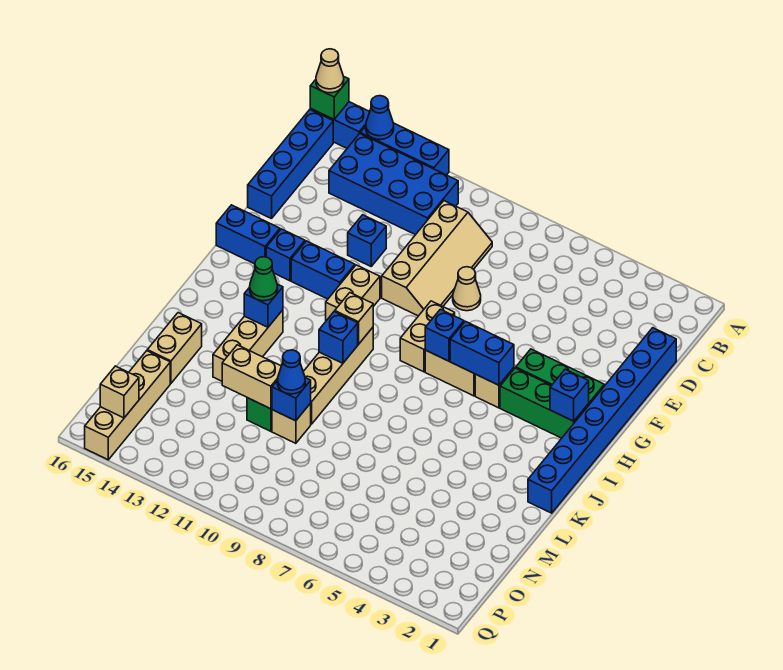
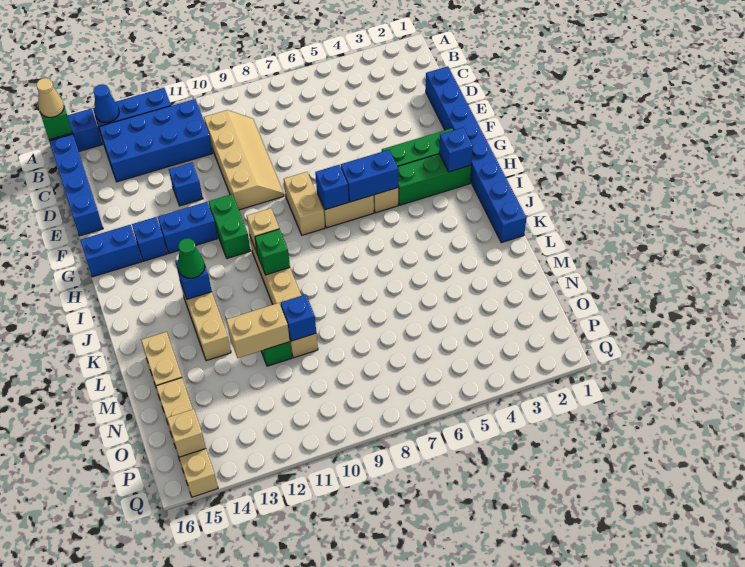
tan 1x1 cone [453,267,481,311] -> none
tan 1x2 brick [326,265,380,321] -> green 1x2 brick [209,194,250,258]
blue 1x1 brick [319,311,358,363] -> green 1x1 brick [255,229,290,275]
blue 1x1 cone [277,350,305,394] -> none

